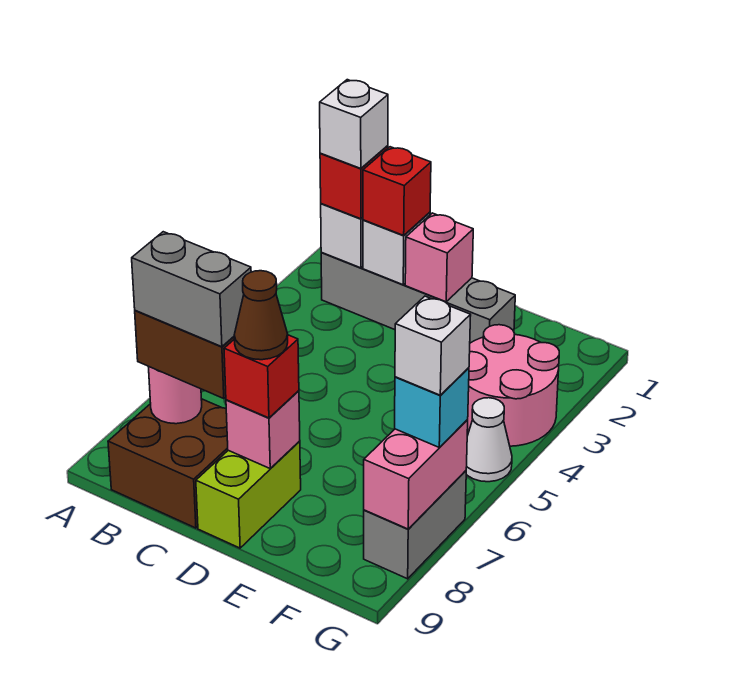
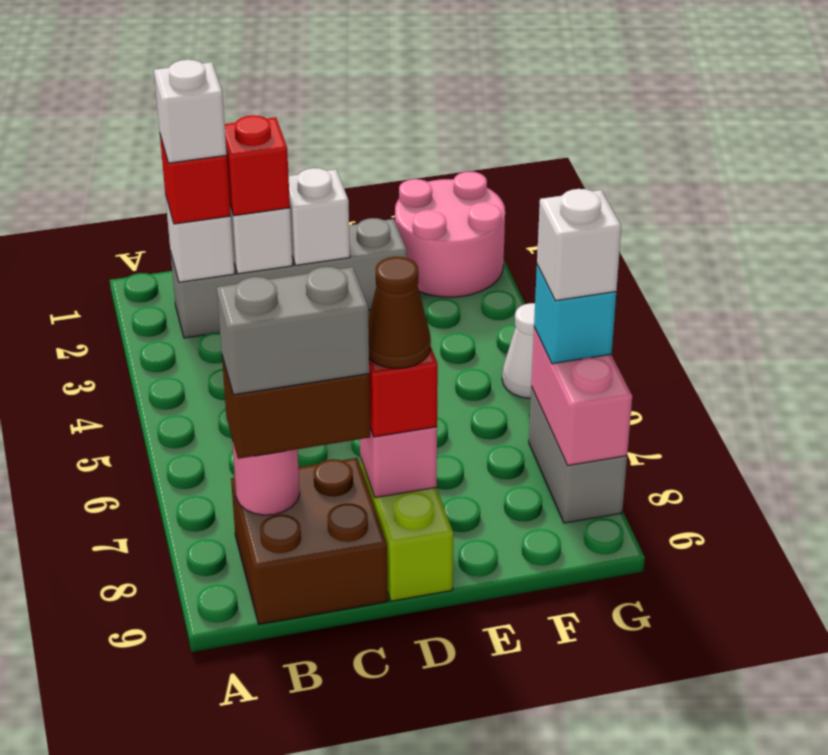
pink 1x1 brick [405,213,473,302] -> white 1x1 brick [289,168,350,265]
pink 2x2 round brick [467,325,559,446] -> pink 2x2 round brick moved to [395,172,505,297]

